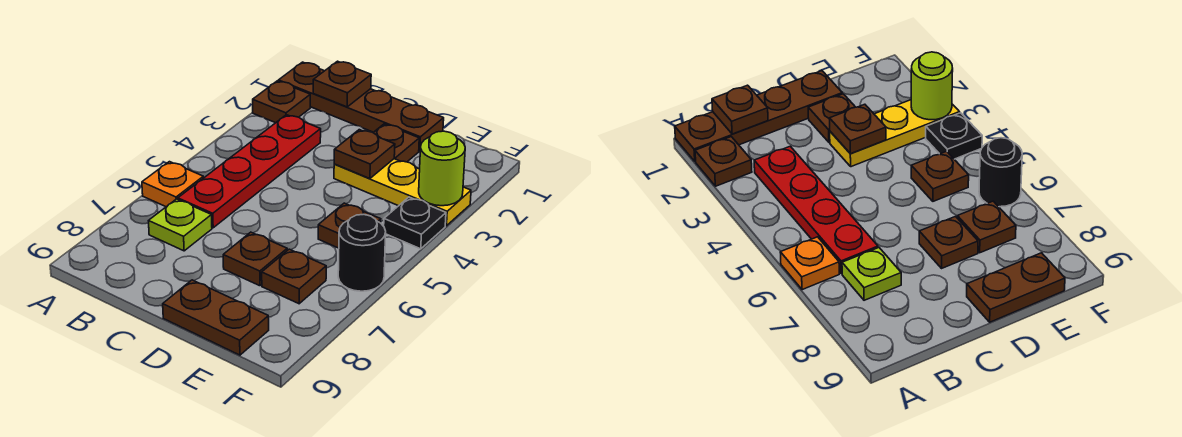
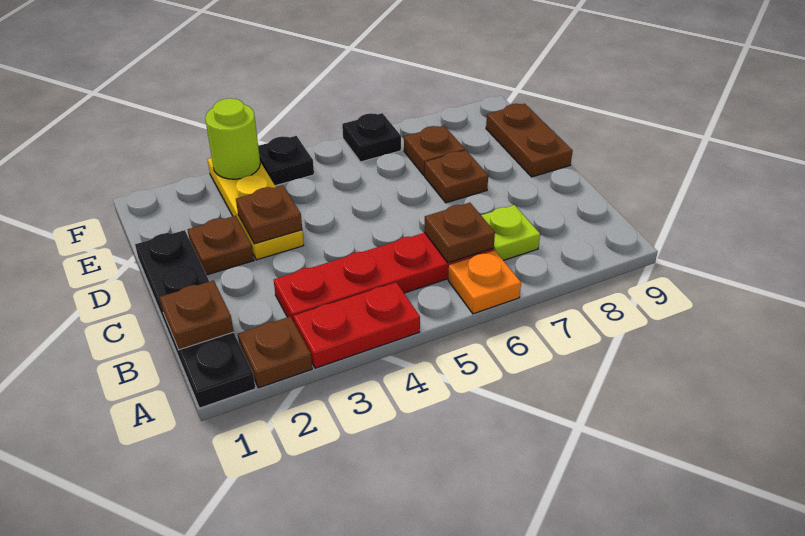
brown 1x4 plate [278,62,444,151] -> black 1x4 plate [135,230,256,408]
none -> red 1x2 plate [293,282,420,368]
brown 1x1 plate [318,203,381,248] -> brown 1x1 plate moved to [425,203,495,263]
black 1x1 round brick [338,214,386,291] -> black 1x1 plate [342,113,401,162]

